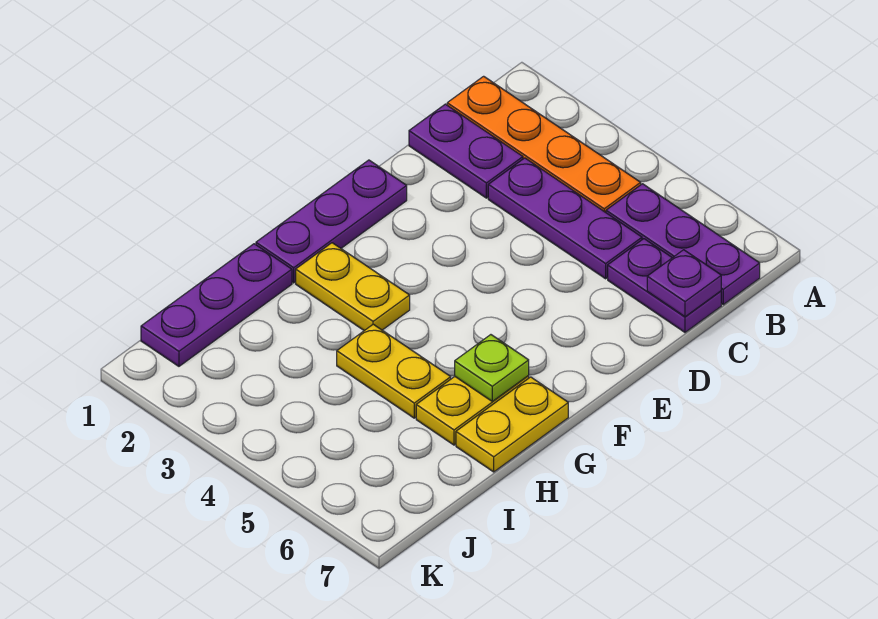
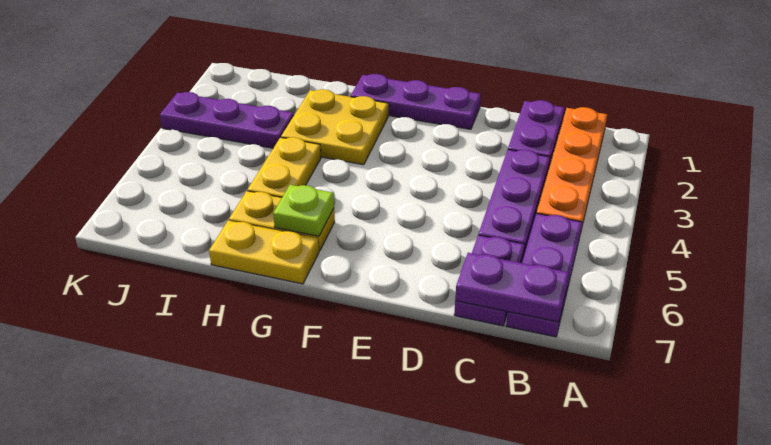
purple 1x1 plate [647,250,721,317] -> purple 1x2 plate [455,253,569,322]
yellow 1x2 plate [296,243,410,331] -> yellow 2x2 plate [281,89,388,165]
purple 1x3 plate [141,244,292,366] -> purple 1x3 plate moved to [160,92,294,148]

